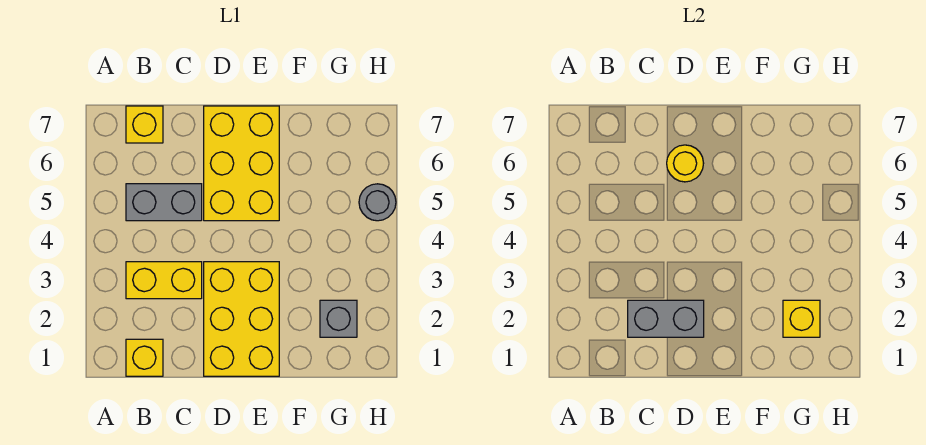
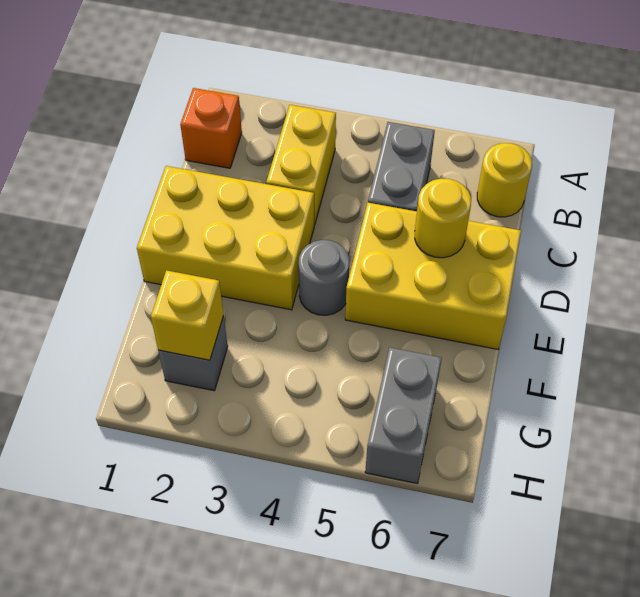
yellow 1x1 brick [126,339,163,376] -> orange 1x1 brick [180,88,242,168]
yellow 1x1 brick [126,106,163,143] -> yellow 1x1 round brick [477,143,532,217]
grey 1x2 brick [628,300,704,337] -> grey 1x2 brick moved to [365,347,442,484]
grey 1x1 round brick [359,184,396,221] -> grey 1x1 round brick moved to [299,240,350,315]

